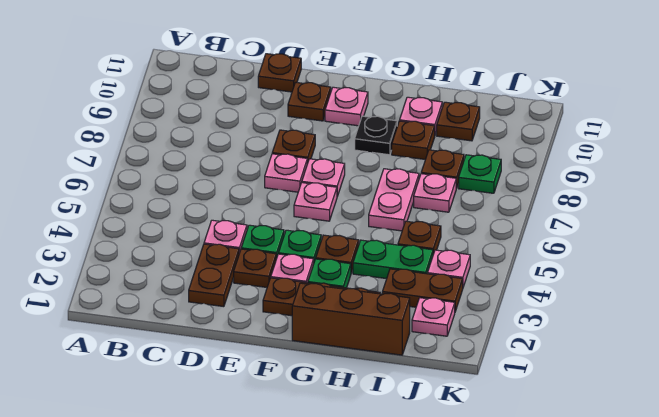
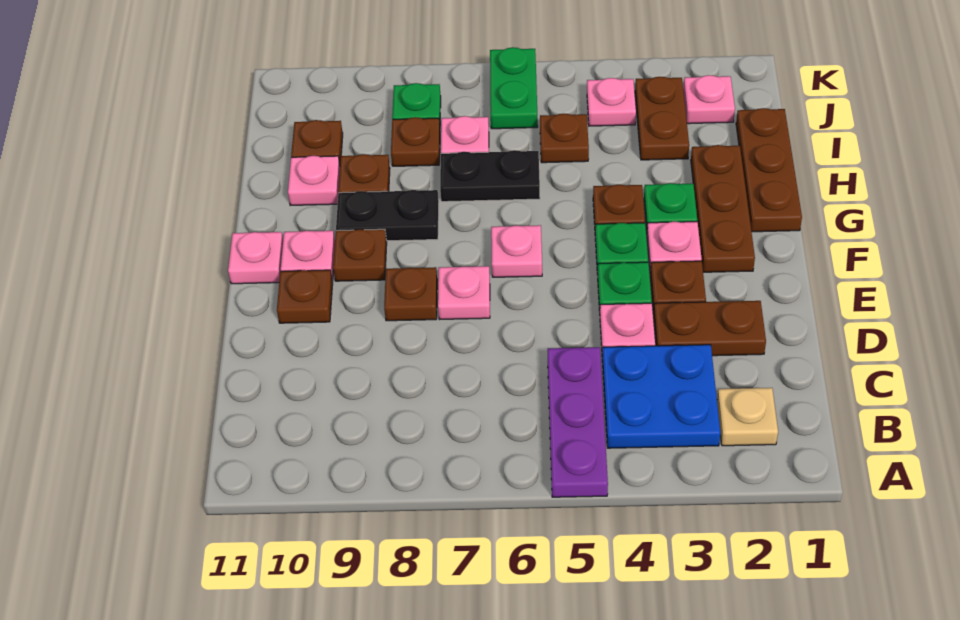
none -> purple 1x3 plate [548,347,608,497]
none -> tan 1x1 plate [717,388,778,446]
none -> blue 2x2 plate [602,345,720,448]
brown 1x1 plate [258,54,301,92] -> brown 1x1 plate moved to [333,229,387,281]
pink 1x1 plate [302,159,345,196] -> pink 1x1 plate moved to [228,232,283,284]
brown 1x3 brick [292,283,410,355] -> brown 1x3 plate [736,108,802,232]
black 1x1 plate [355,116,397,155] -> black 1x2 plate [336,190,439,241]
green 1x2 plate [353,240,433,279] -> green 1x2 plate moved to [490,47,538,129]
pink 1x2 plate [369,169,419,231] -> black 1x2 plate [440,150,540,202]

